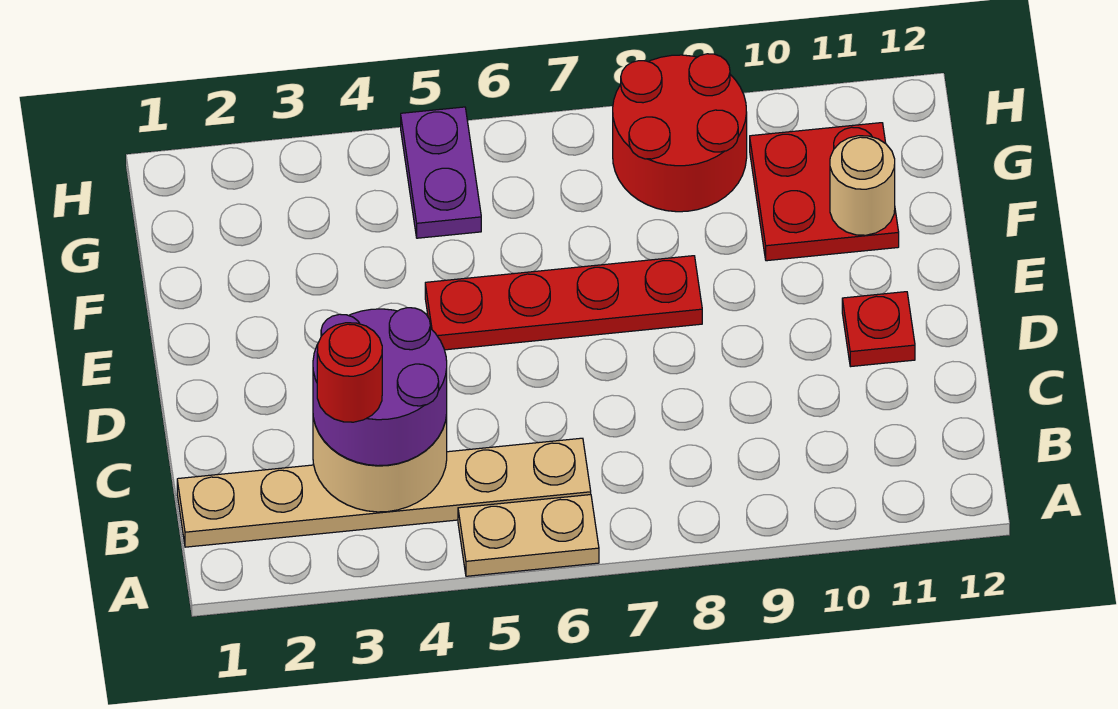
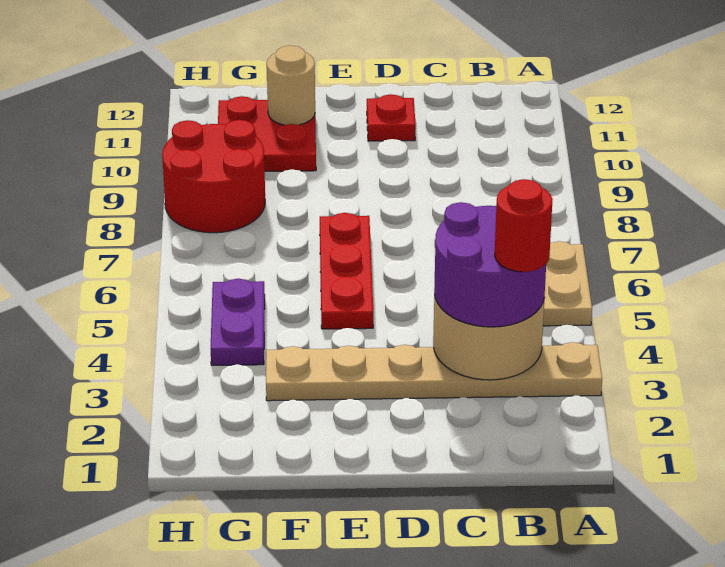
tan 1x6 plate [177,438,591,547] -> tan 1x6 plate turned to [266,342,602,401]
red 1x4 plate [425,256,702,350] -> red 1x3 plate [320,213,373,329]
purple 1x2 plate [401,107,481,238] -> purple 1x2 plate turned to [211,279,265,365]

